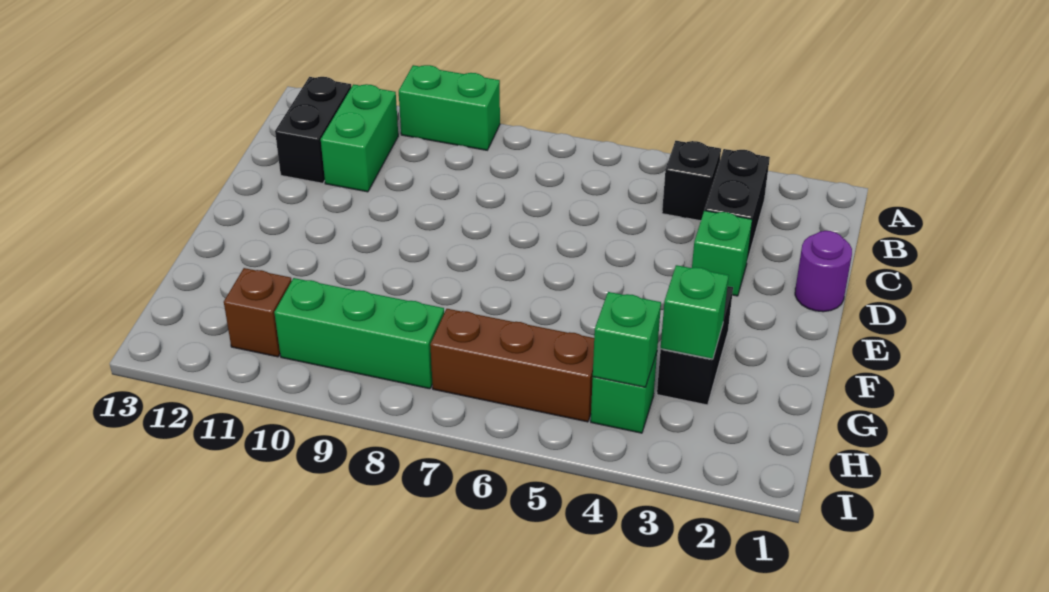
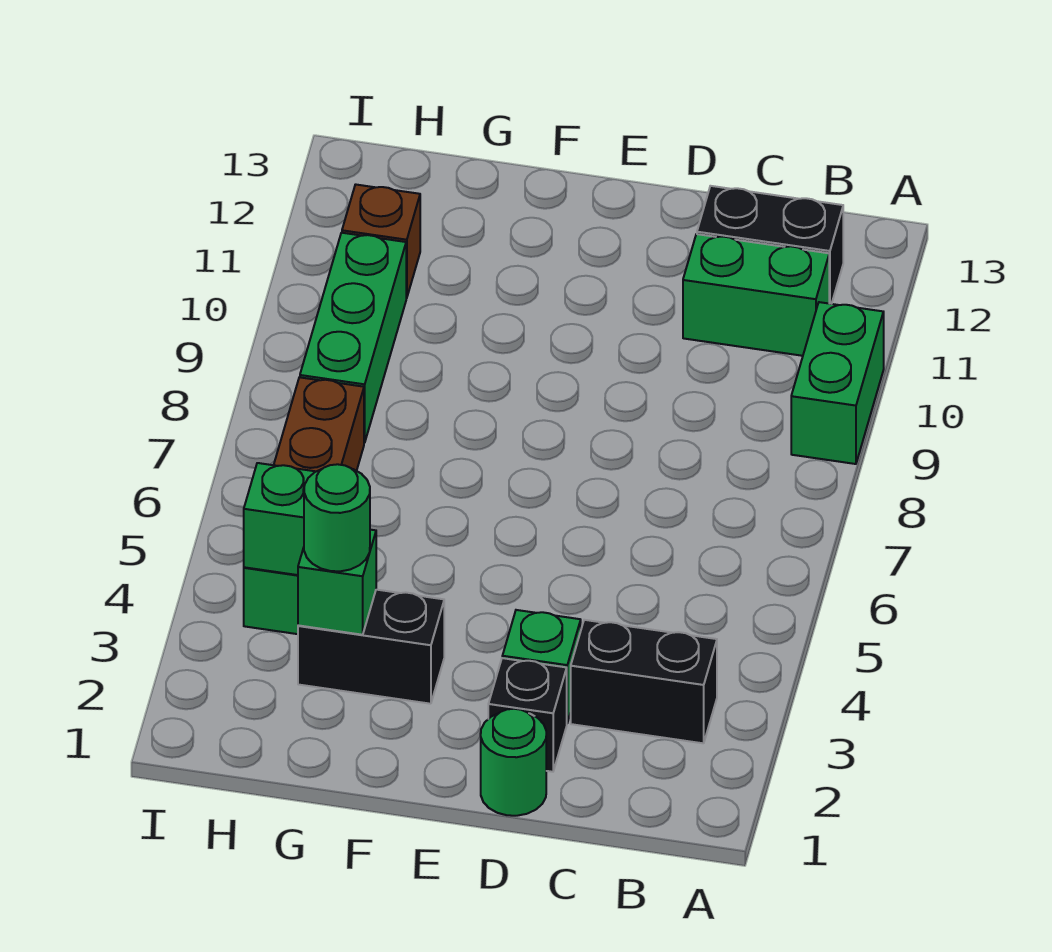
black 1x1 brick [662,141,721,221] -> black 1x1 brick moved to [488,658,567,772]
purple 1x1 round brick [795,231,852,312] -> green 1x1 round brick [481,709,546,816]
none -> green 1x1 round brick [304,464,370,571]

